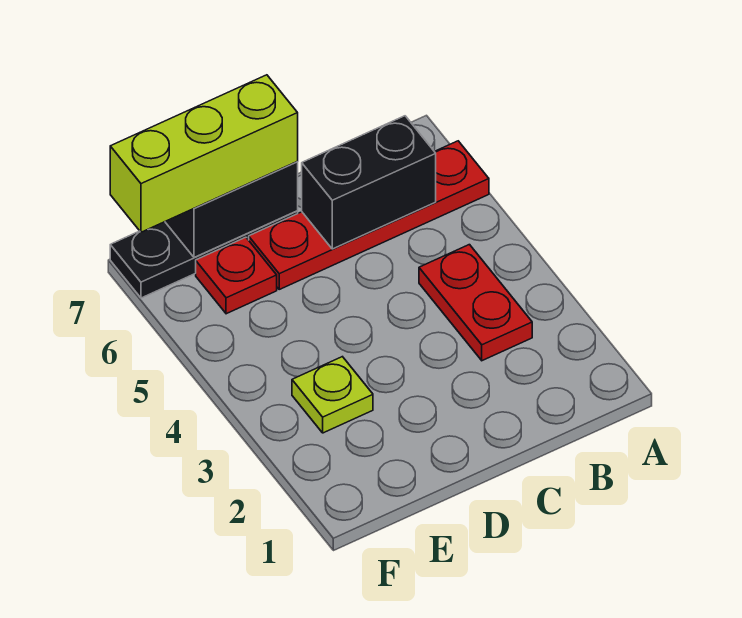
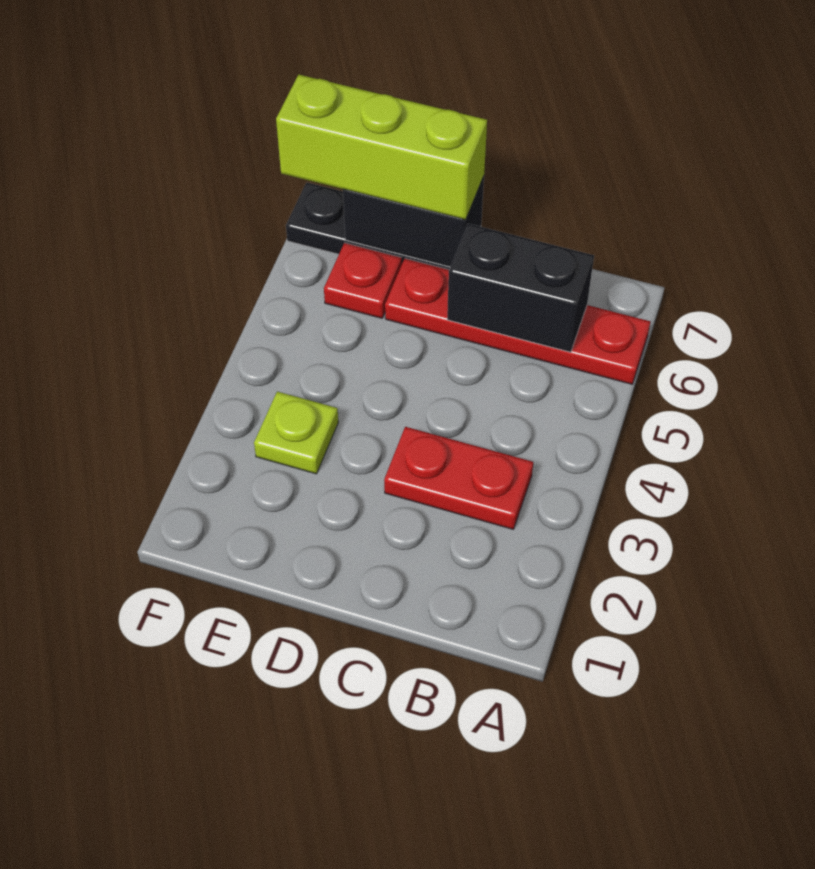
red 1x2 plate [419,245,532,361] -> red 1x2 plate turned to [384,427,533,529]

